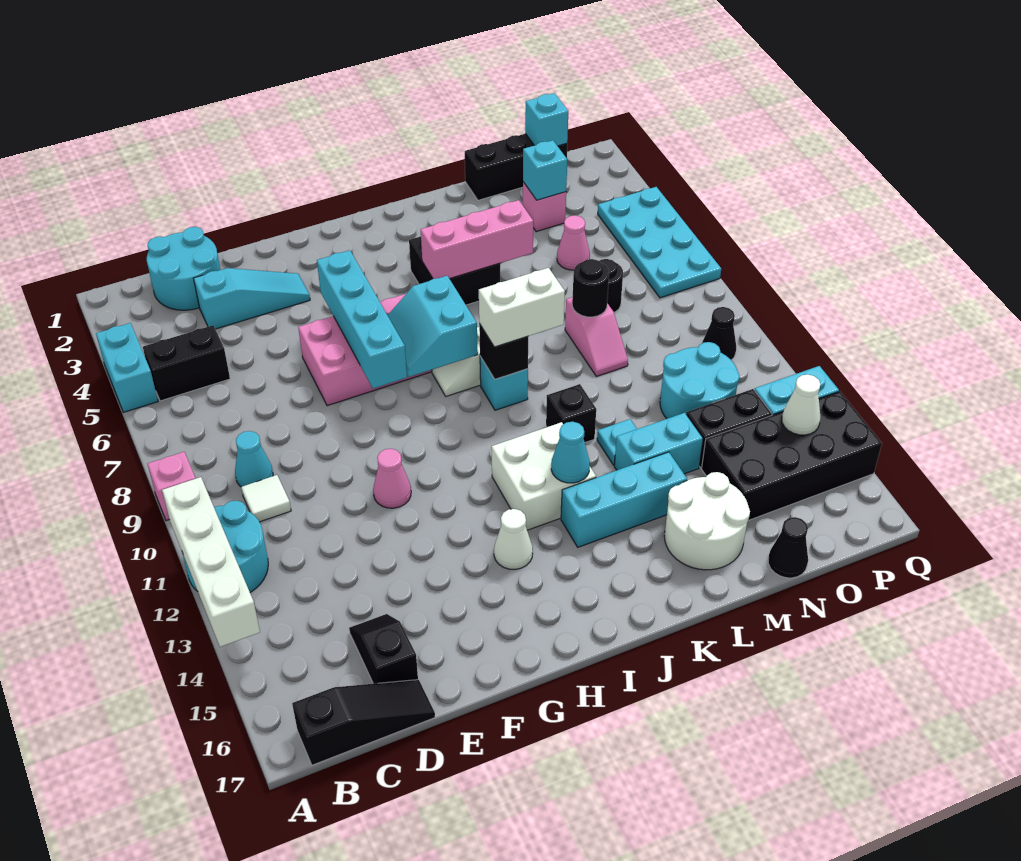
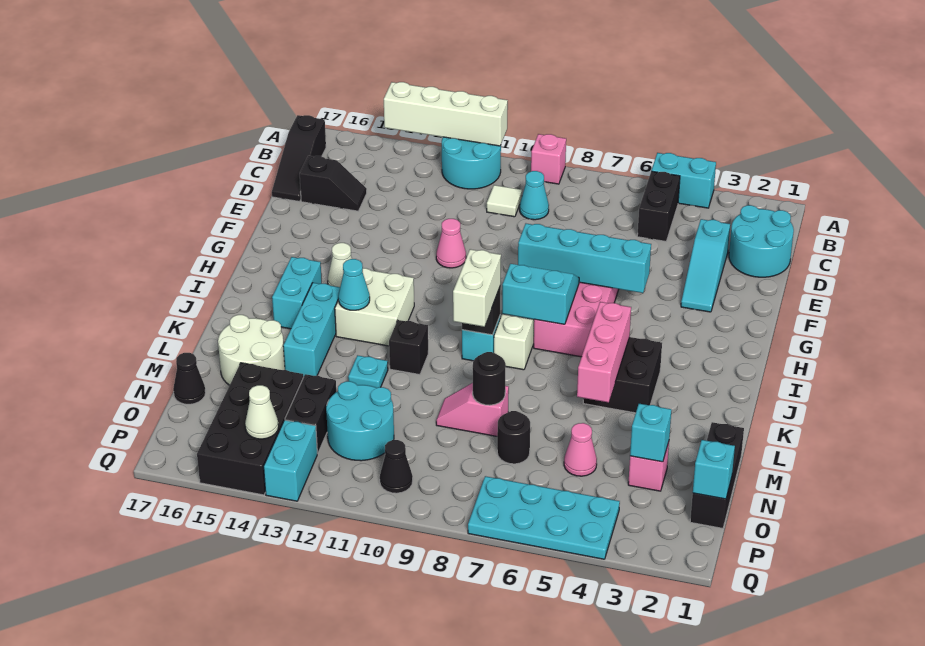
cyan 1x2 brick [614,413,703,474] -> cyan 1x2 brick moved to [272,257,322,329]

